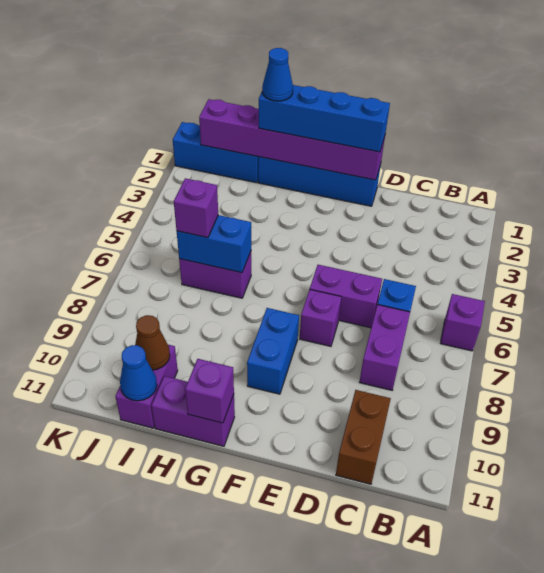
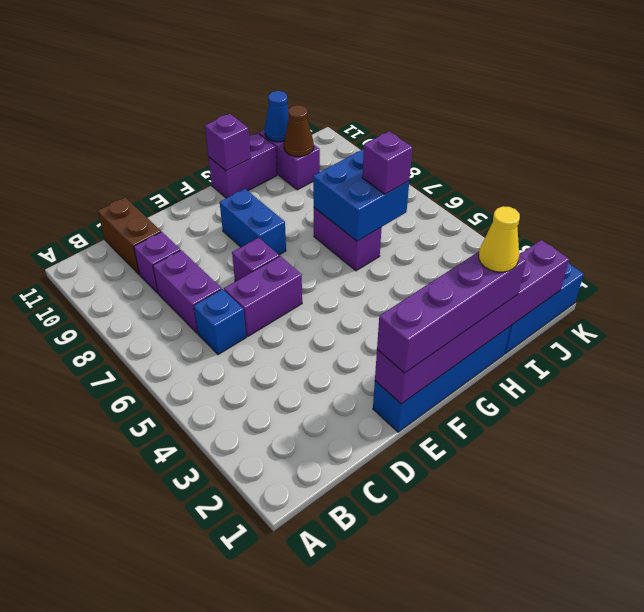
purple 1x1 brick [440,294,485,351] -> purple 1x1 brick moved to [134,232,180,293]
blue 1x4 brick [259,85,390,152] -> purple 1x4 brick [377,252,526,373]
blue 1x1 cone [262,48,293,101] -> yellow 1x1 cone [479,206,520,272]
purple 1x2 brick [179,252,251,298] -> purple 1x2 brick turned to [314,208,382,271]
blue 1x2 brick [177,215,251,273] -> blue 2x2 brick [313,149,409,241]

